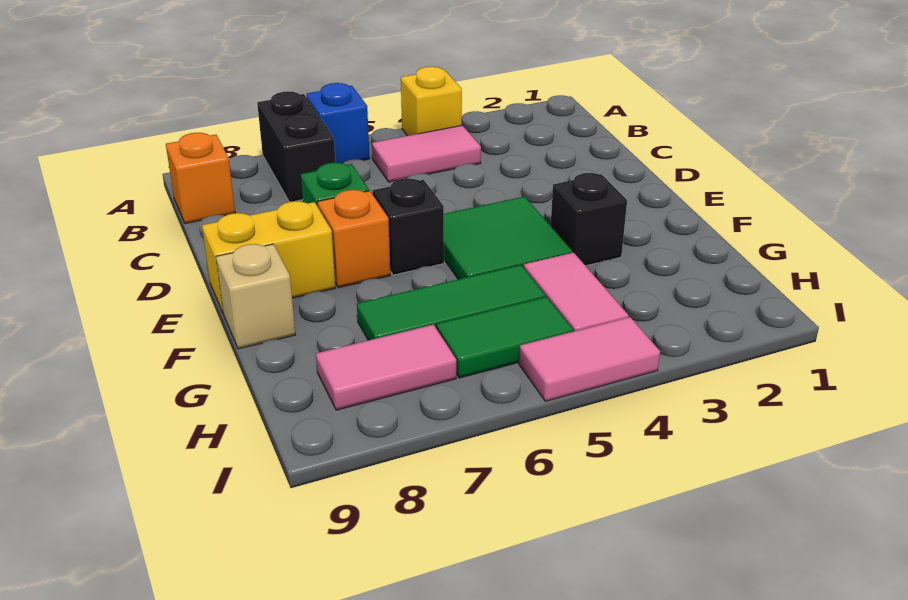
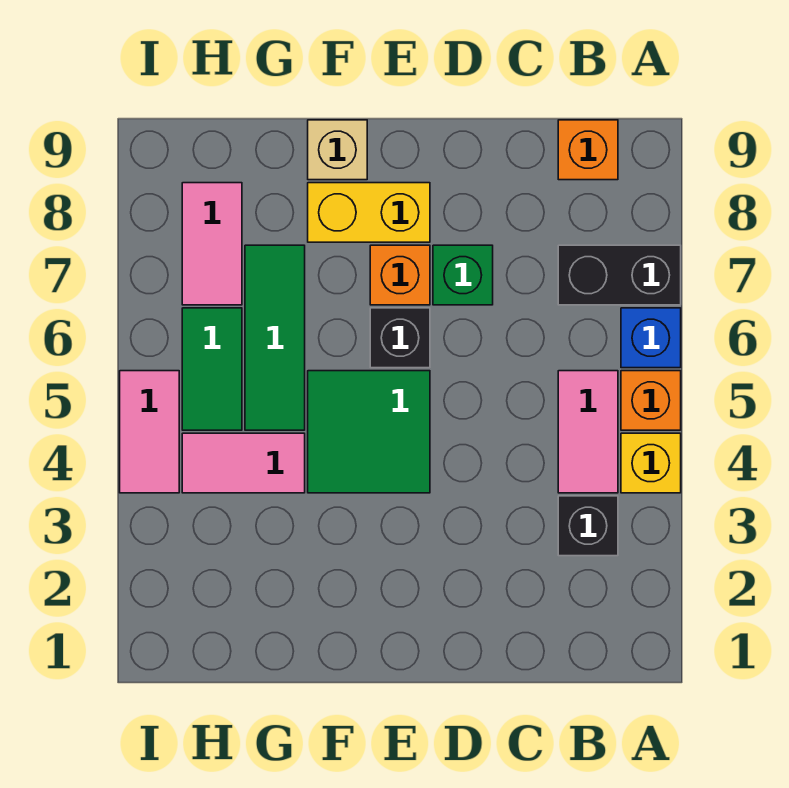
none -> orange 1x1 brick [621,371,681,430]
yellow 1x2 brick [202,201,335,314] -> yellow 1x2 brick turned to [308,183,430,242]
black 1x1 brick [551,173,627,266] -> black 1x1 brick moved to [558,496,618,556]

